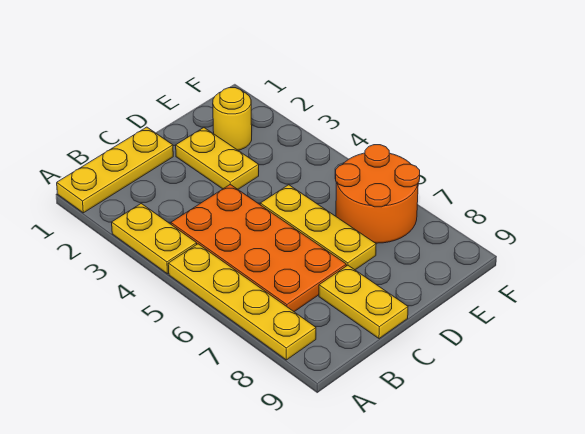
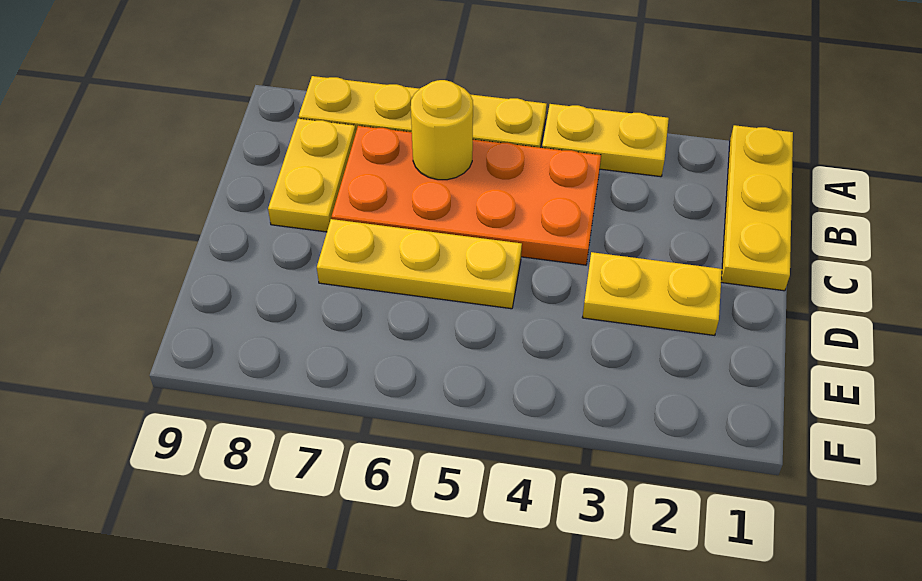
yellow 1x2 plate [319,265,408,339] -> yellow 1x2 plate turned to [268,119,356,232]
yellow 1x1 round brick [213,88,252,150] -> yellow 1x1 round brick moved to [411,80,473,180]
orange 2x2 round brick [336,145,420,243] -> none

